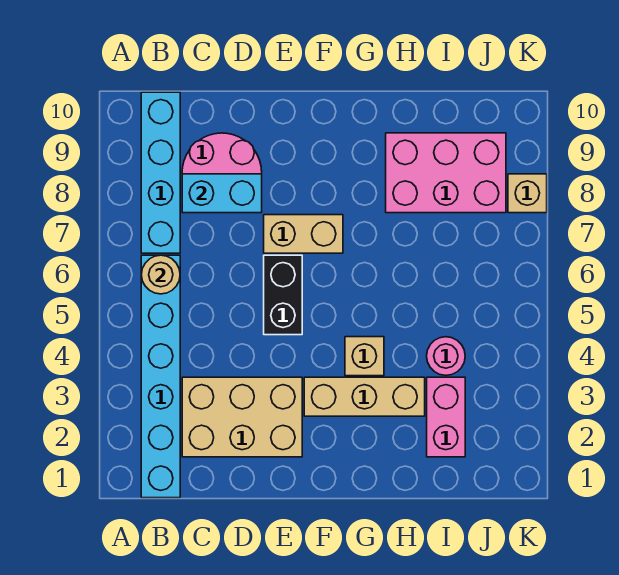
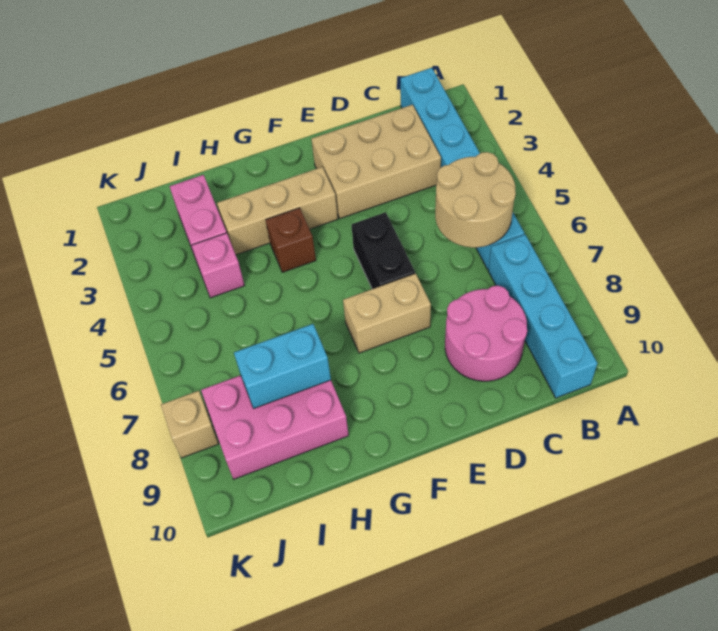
tan 1x1 round brick [141,255,180,294] -> tan 2x2 round brick [435,152,516,248]
cyan 1x2 brick [182,174,262,213] -> cyan 1x2 brick moved to [234,324,331,409]
tan 1x1 brick [345,337,384,376] -> brown 1x1 brick [266,208,316,272]
pink 1x1 round brick [427,337,465,375] -> pink 1x1 brick [192,233,245,298]

